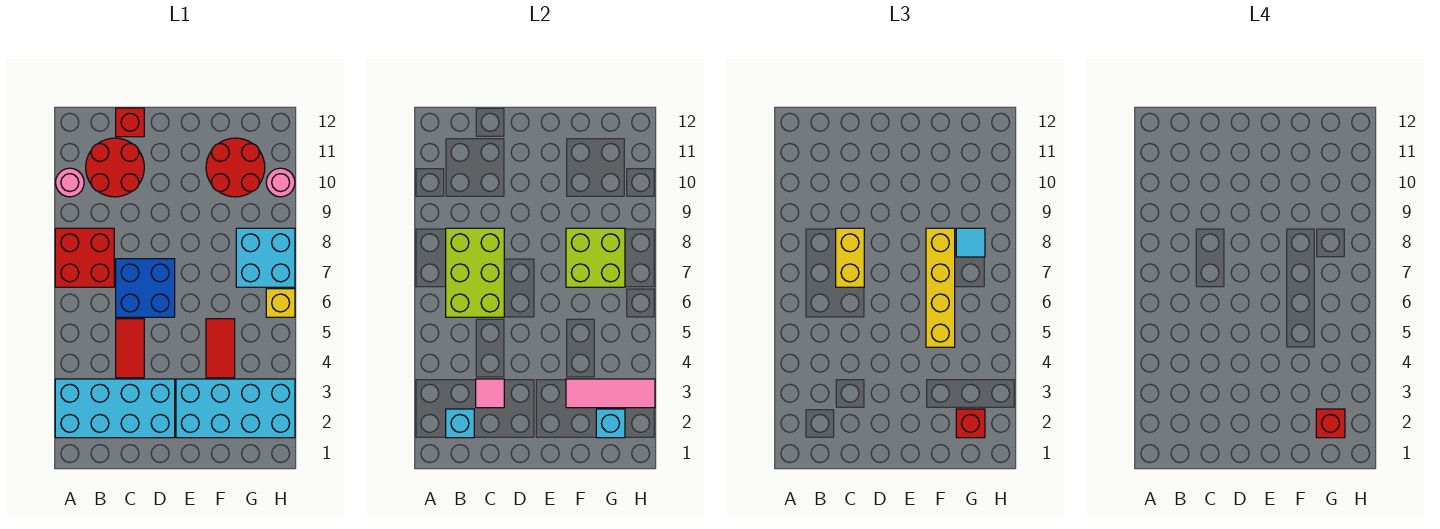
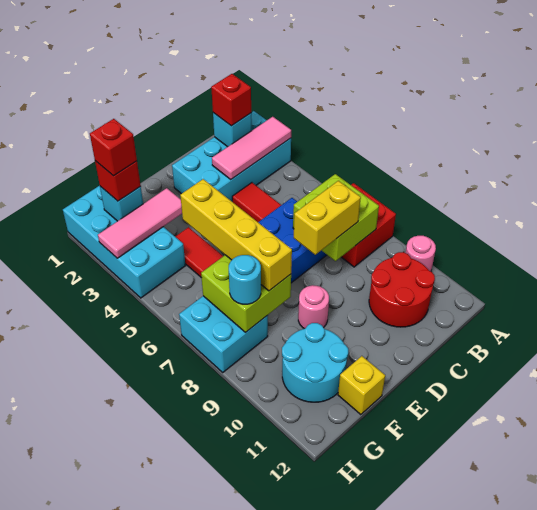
lime 2x3 brick [446,228,504,317] -> lime 2x2 brick [293,174,379,261]
pink 1x1 tile [476,379,504,408] -> pink 1x3 tile [212,117,291,179]
yellow 1x2 brick [836,228,864,287] -> yellow 1x2 brick turned to [294,181,361,255]
red 1x1 brick [116,108,144,137] -> red 1x1 brick moved to [211,74,251,126]
cyan 2x4 brick [176,379,295,438] -> cyan 2x4 brick turned to [63,186,185,298]
red 2x2 round brick [206,138,265,197] -> cyan 2x2 round brick [282,323,348,402]
cyan 1x1 tile [956,228,985,257] -> cyan 1x1 round brick [229,255,261,304]
yellow 1x1 brick [266,289,295,317] -> yellow 1x1 brick moved to [338,356,385,415]
pink 1x1 round brick [266,168,295,197] -> pink 1x1 round brick moved to [298,285,329,329]

